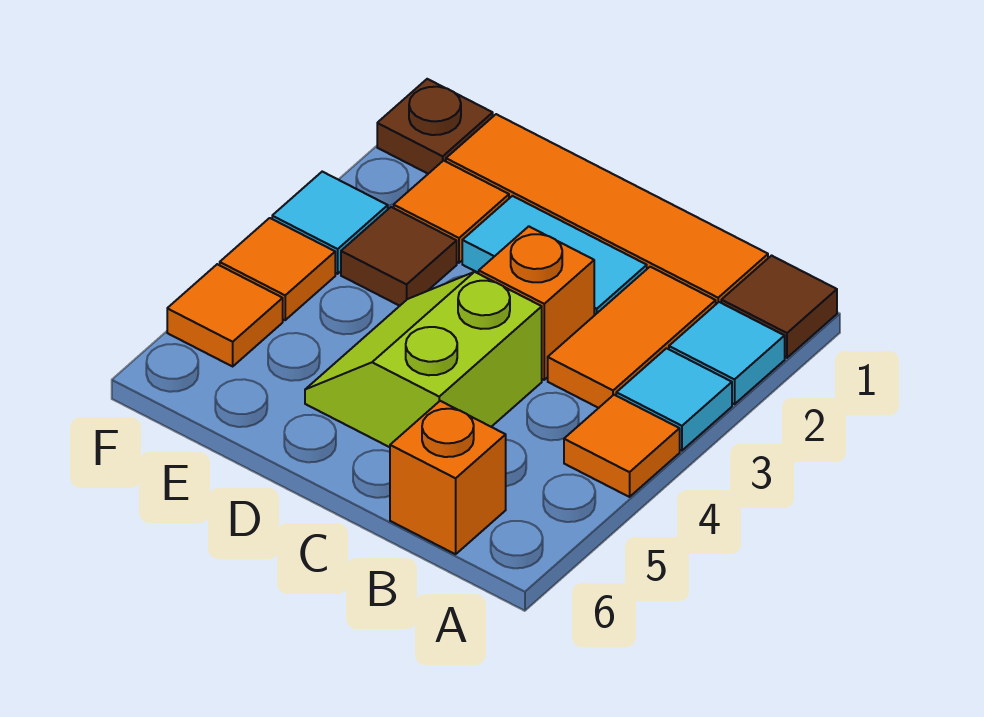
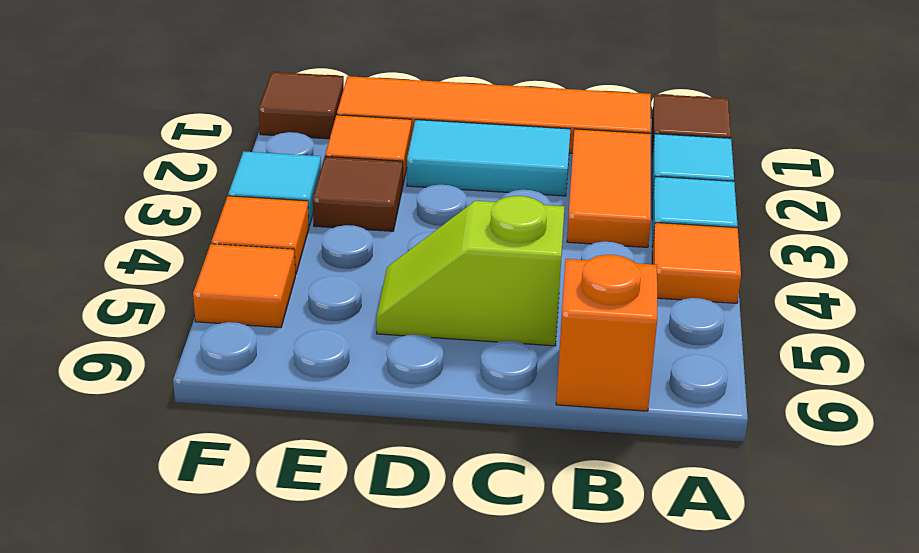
orange 1x1 brick [479,226,594,380] -> none
lime 2x2 slope [305,272,542,447] -> lime 1x2 slope [376,196,564,346]
brown 1x1 plate [377,79,493,174] -> brown 1x1 tile [259,72,344,139]

